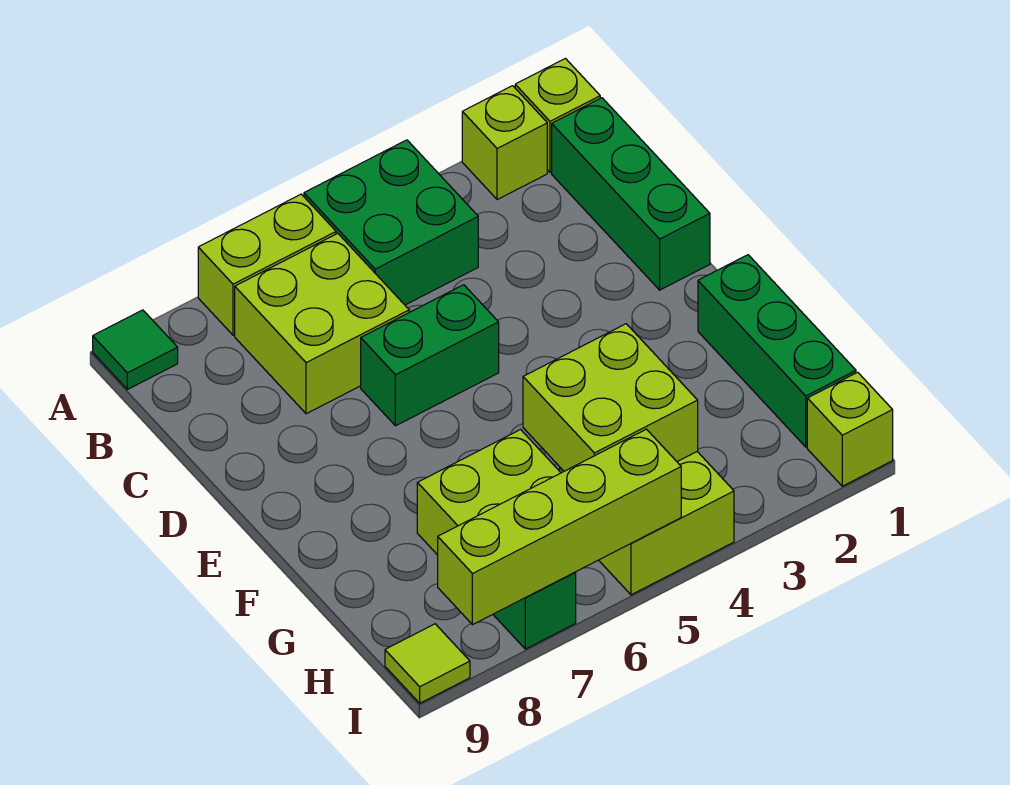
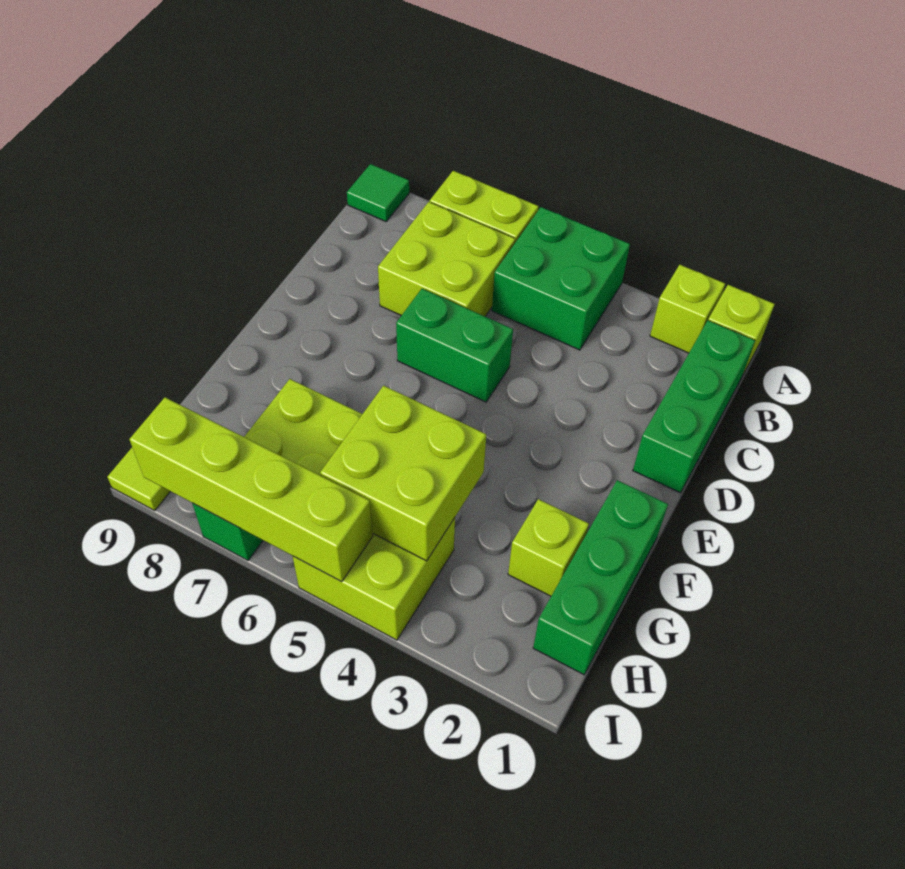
lime 1x1 brick [807,372,893,486] -> lime 1x1 brick moved to [508,499,589,596]

